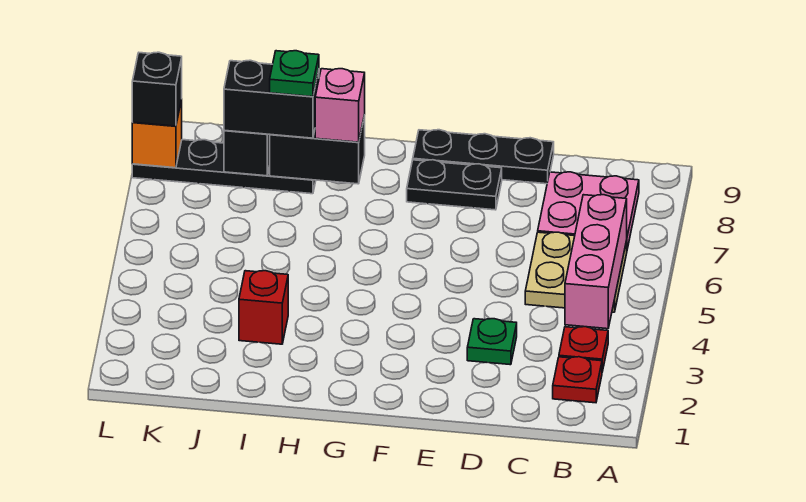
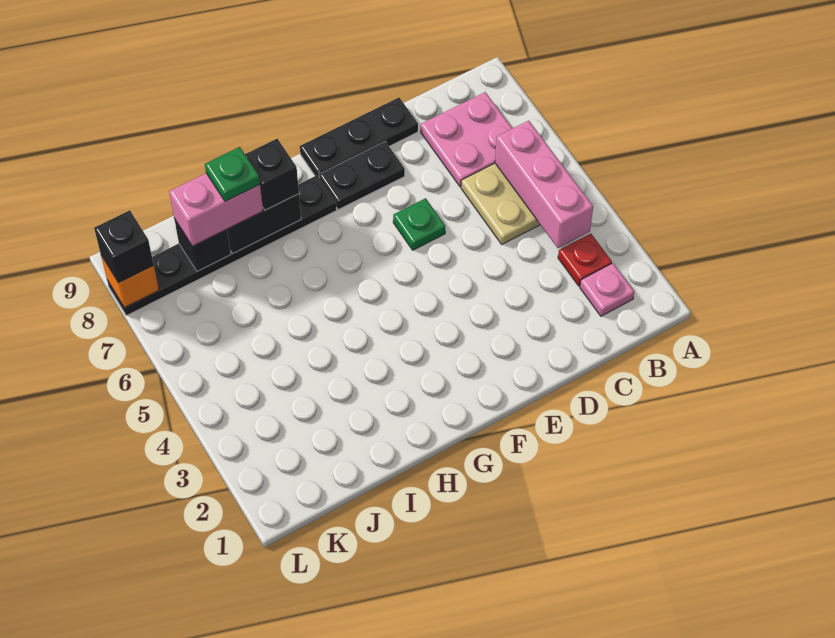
red 1x1 plate [553,357,602,403] -> pink 1x1 plate [580,263,634,316]
green 1x1 plate [467,319,517,365] -> green 1x1 plate moved to [393,198,445,250]
pink 1x1 brick [315,69,365,142] -> black 1x1 brick [245,139,299,210]
red 1x1 brick [239,271,288,344] -> none
black 1x4 plate [132,140,316,194] -> black 1x6 plate [107,175,336,316]
black 1x2 brick [224,60,319,138] -> pink 1x2 brick [169,173,263,246]

